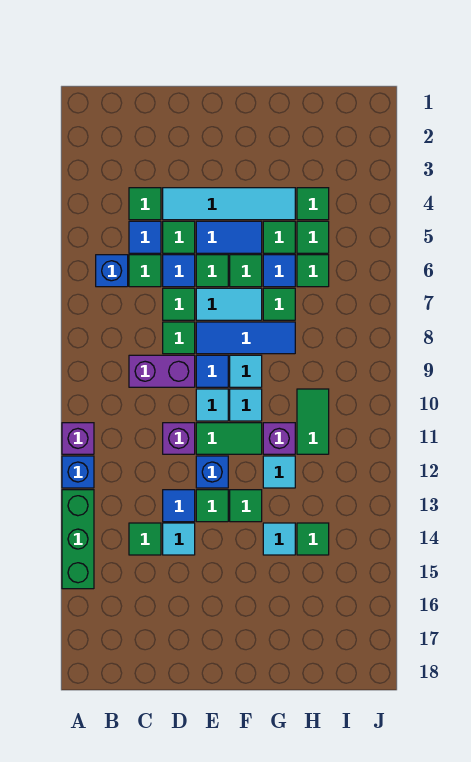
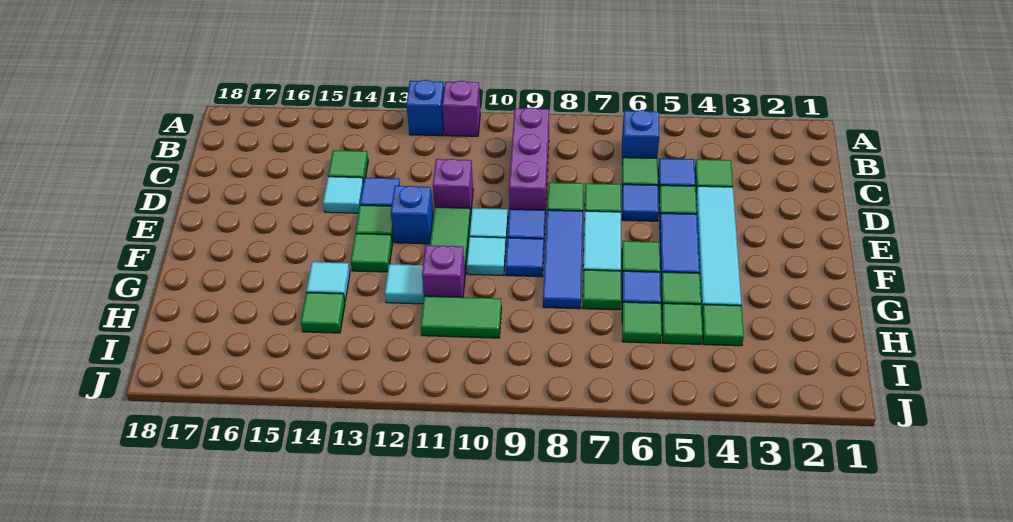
green 1x3 brick [62,490,94,589] -> none
purple 1x2 brick [129,355,195,387] -> purple 1x3 brick [509,108,549,214]
green 1x1 tile [196,255,228,287] -> none
cyan 1x1 tile [230,355,262,387] -> blue 1x1 tile [505,238,544,277]

